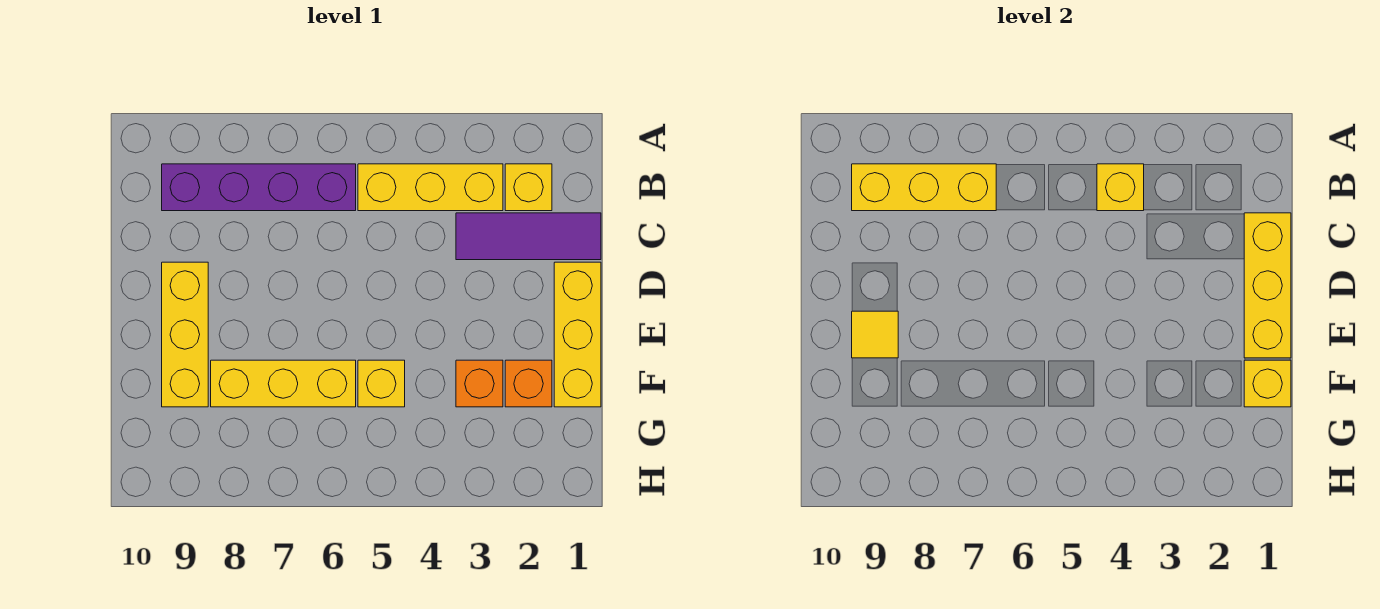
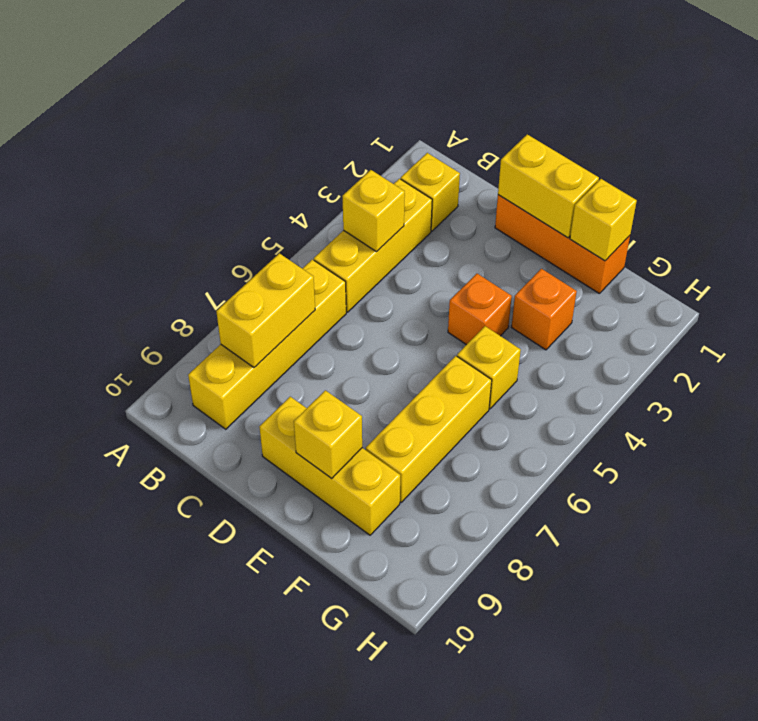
purple 1x4 brick [162,164,356,211] -> yellow 1x4 brick [188,259,346,429]
yellow 1x3 brick [852,164,996,211] -> yellow 1x2 brick [216,253,315,367]
purple 1x3 tile [456,213,601,260] -> none
yellow 1x3 brick [1244,213,1291,358] -> yellow 1x2 brick [498,134,599,238]
yellow 1x3 brick [554,262,601,407] -> orange 1x3 brick [495,195,630,294]
yellow 1x1 tile [852,311,898,358] -> yellow 1x1 brick [294,390,362,478]
orange 1x1 brick [505,360,552,407] -> orange 1x1 brick moved to [448,274,512,345]

